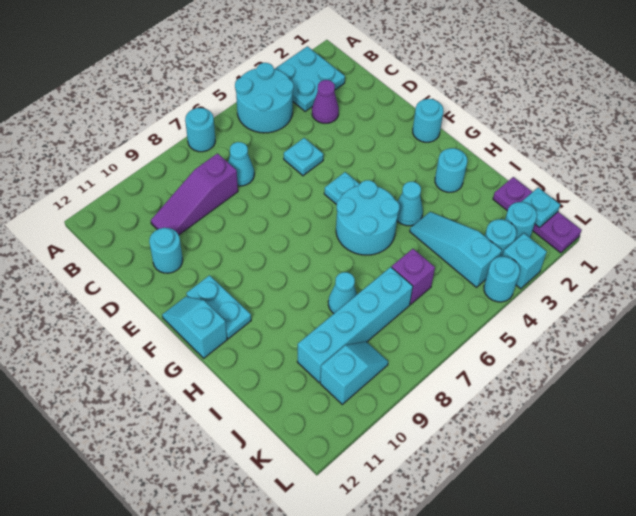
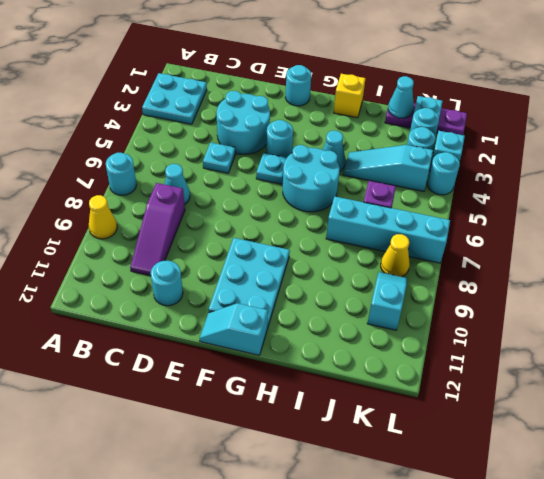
cyan 2x2 round brick [235,63,294,133] -> cyan 2x2 round brick moved to [216,91,270,154]
none -> yellow 1x1 cone [89,195,117,239]
purple 1x1 cone [312,80,339,123] -> none
cyan 1x2 plate [186,275,251,339] -> cyan 2x3 plate [208,238,290,329]
none -> yellow 1x1 brick [334,74,365,118]
cyan 1x1 round brick [435,148,467,192] -> cyan 1x1 round brick moved to [266,120,293,158]
cyan 1x1 cone [328,272,357,313] -> cyan 1x1 cone moved to [388,76,414,118]
cyan 1x4 brick [297,267,413,382] -> cyan 1x4 brick turned to [326,197,450,263]
none -> yellow 1x1 cone [381,234,410,277]

